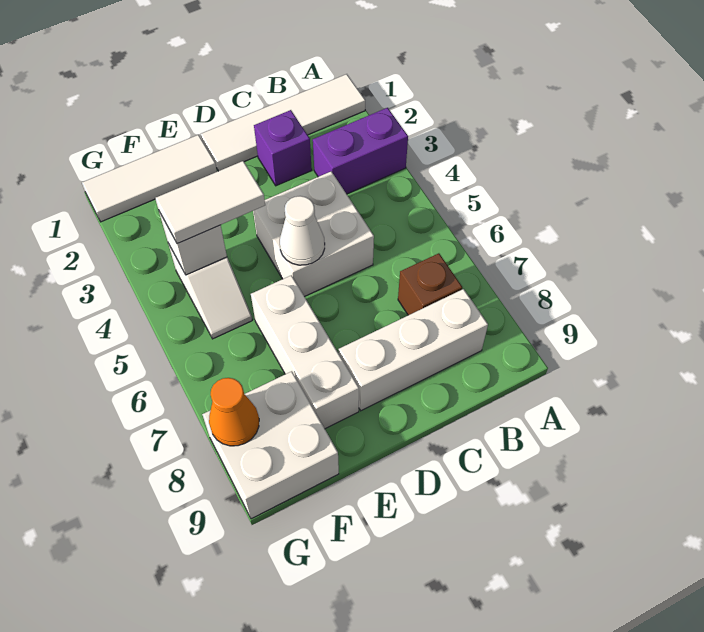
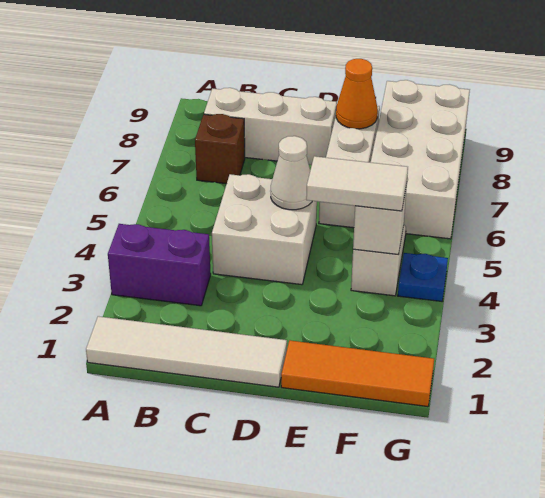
purple 1x1 brick [254,110,312,186] -> none
white 1x3 tile [82,135,217,222] -> orange 1x3 tile [281,340,434,407]
white 2x2 brick [202,371,339,519] -> white 2x4 brick [371,80,470,239]
none -> blue 1x1 plate [398,253,448,301]
orange 1x1 cone [209,378,259,446] -> orange 1x1 cone moved to [336,59,378,129]

